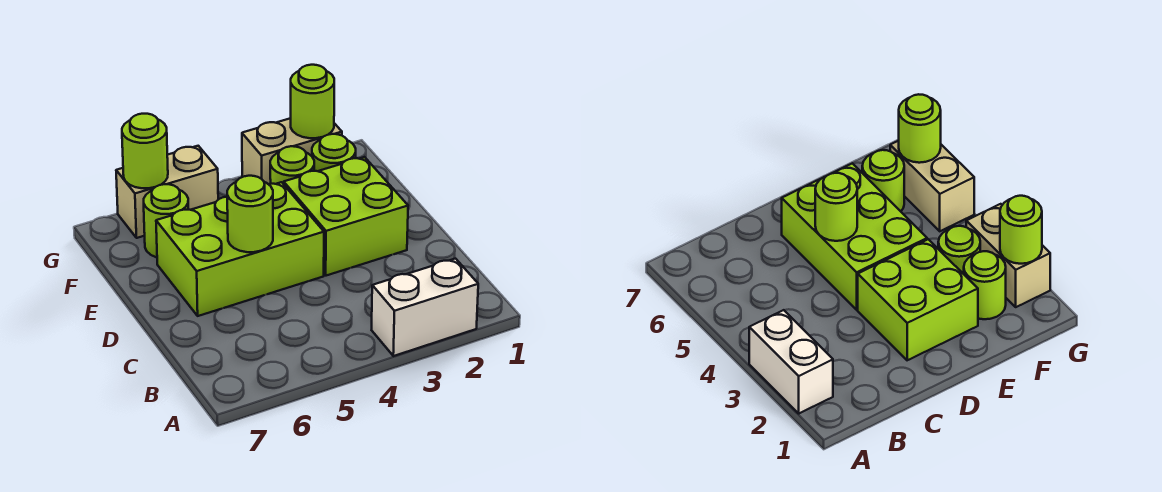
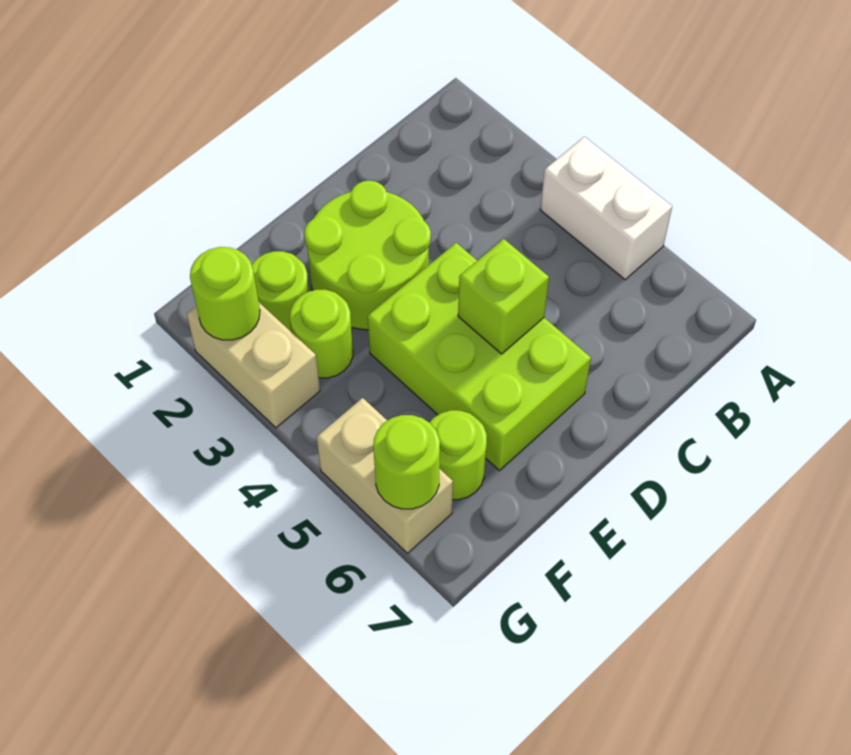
white 1x2 brick [372,259,478,356] -> white 1x2 brick moved to [540,137,672,280]
lime 2x2 brick [284,157,408,276] -> lime 2x2 round brick [304,181,431,330]
lime 1x1 round brick [227,176,273,252] -> lime 1x1 brick [458,239,549,354]

